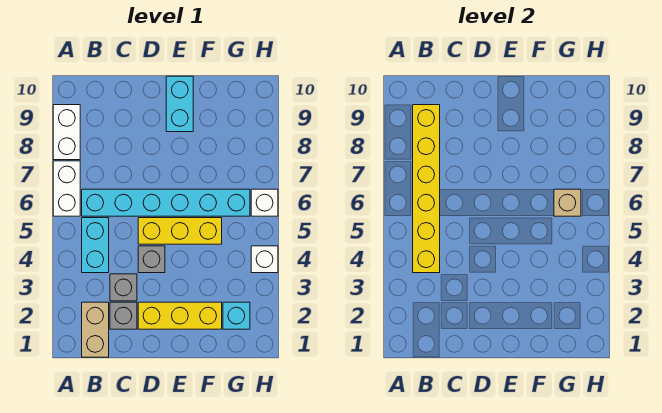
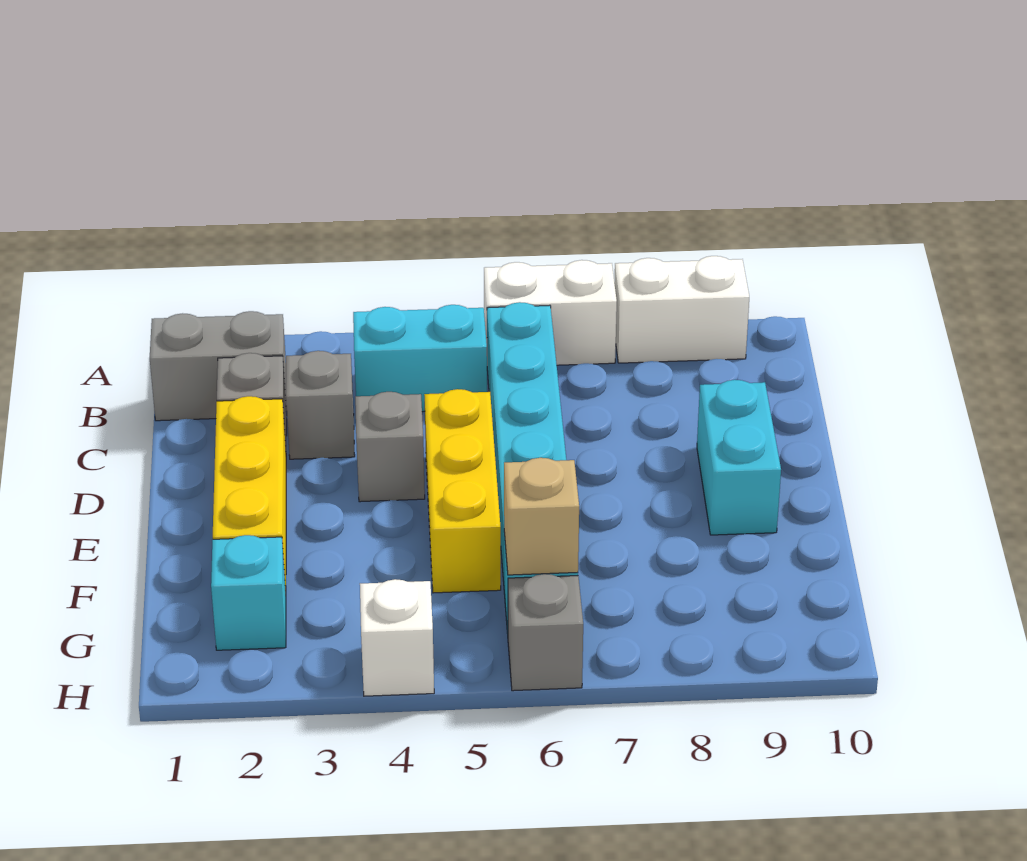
tan 1x2 brick [82,302,109,357] -> grey 1x2 brick [150,311,287,421]
yellow 1x6 brick [413,105,440,273] -> none
cyan 1x2 brick [166,76,193,132] -> cyan 1x2 brick turned to [697,380,781,535]
white 1x1 brick [251,189,278,216] -> grey 1x1 brick [508,574,583,691]

